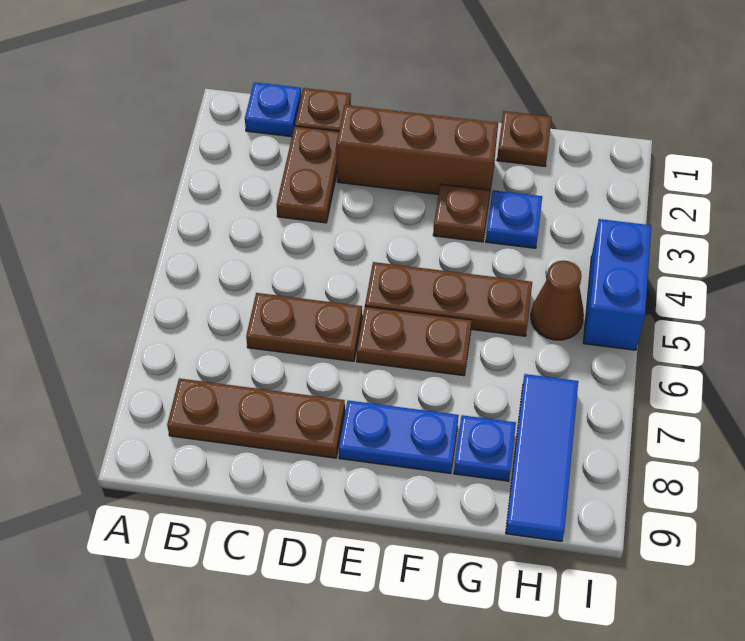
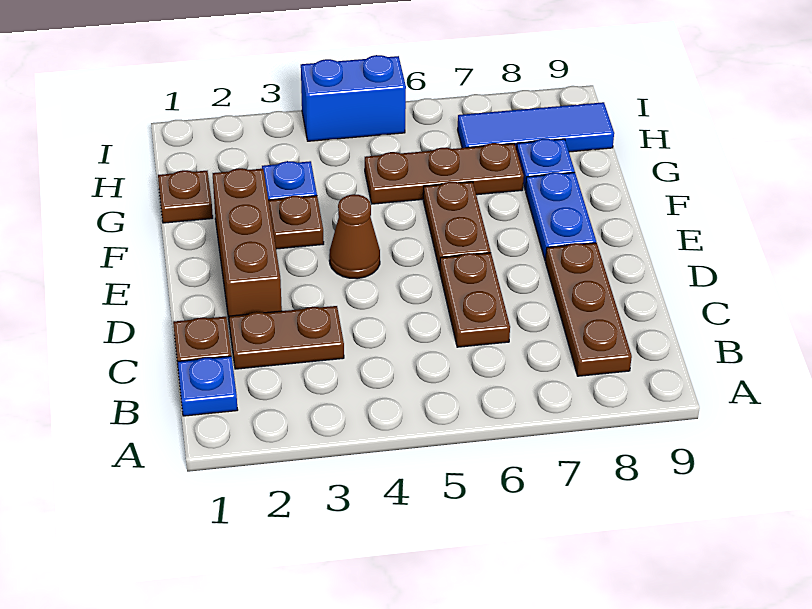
brown 1x3 plate [365,262,532,336] -> brown 1x3 plate turned to [365,143,524,204]
brown 1x1 cone [531,261,584,340] -> brown 1x1 cone moved to [329,194,380,279]

